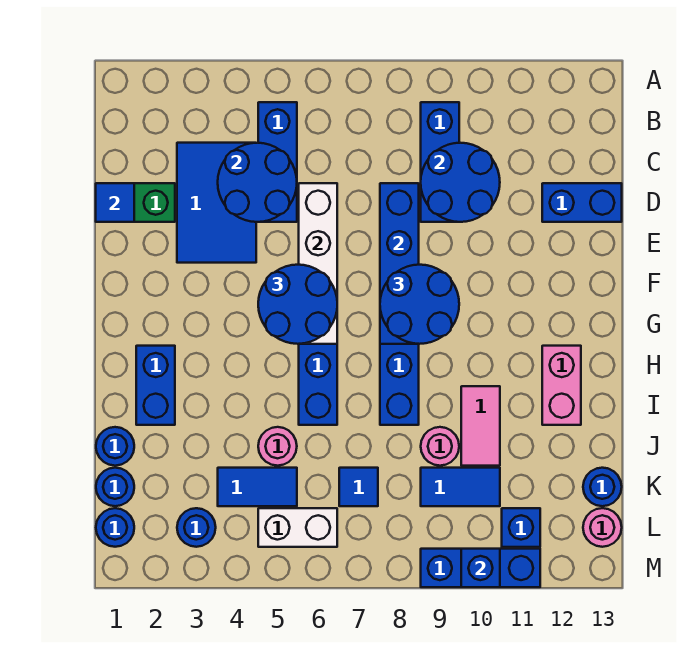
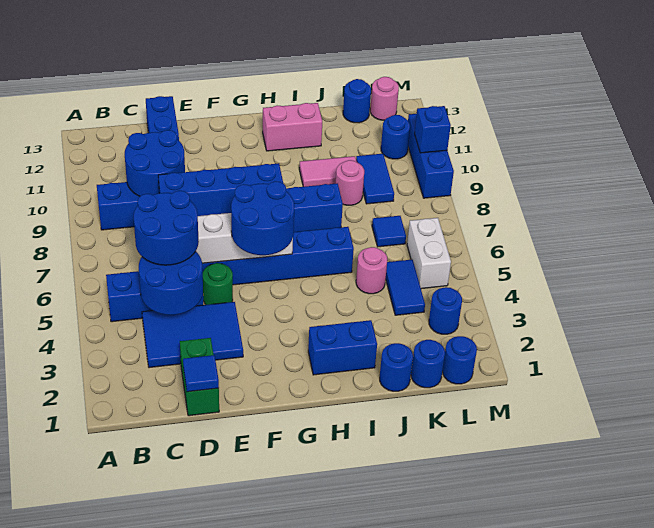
none -> green 1x1 round brick [203,263,233,305]
blue 2x2 round brick [380,265,459,344] -> blue 2x2 round brick moved to [134,191,199,265]
blue 1x1 brick [502,508,540,547] -> blue 1x1 round brick [381,115,410,159]

